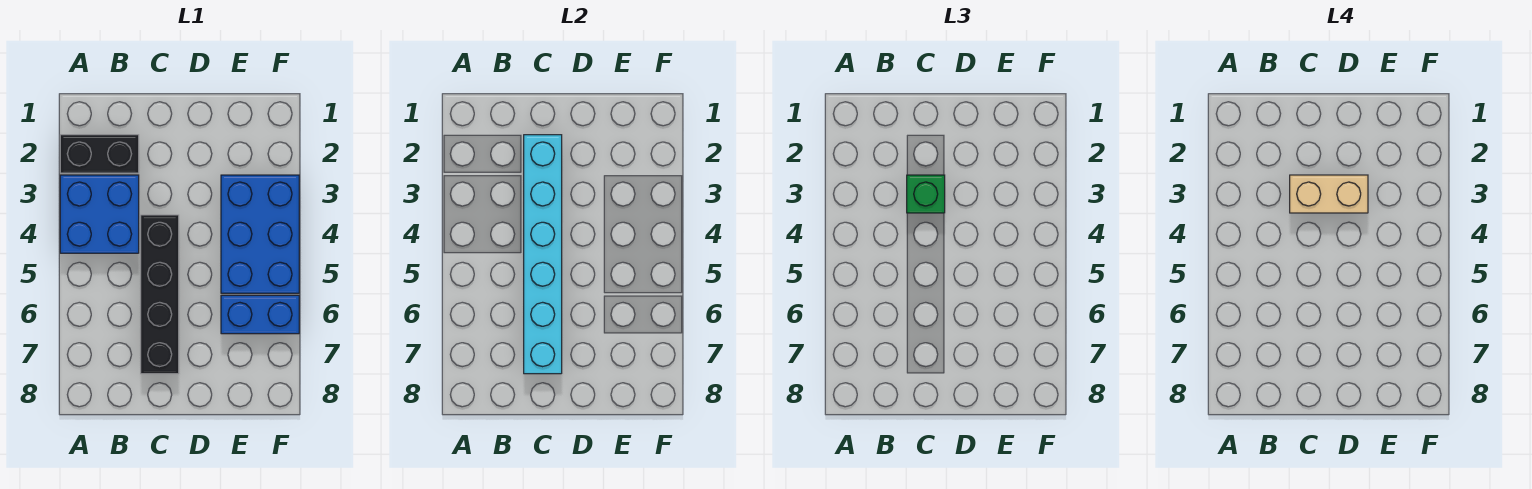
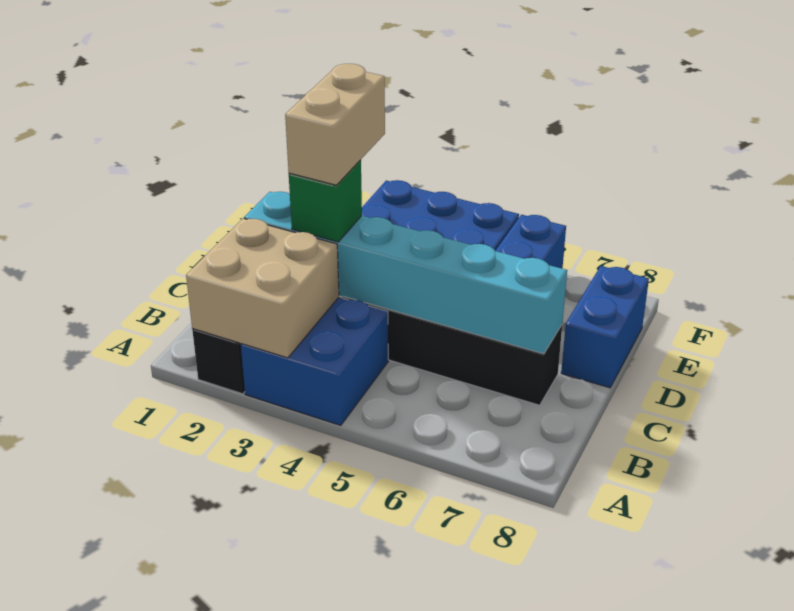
none -> tan 2x2 brick [186,218,339,358]
none -> blue 1x2 brick [561,266,649,388]

